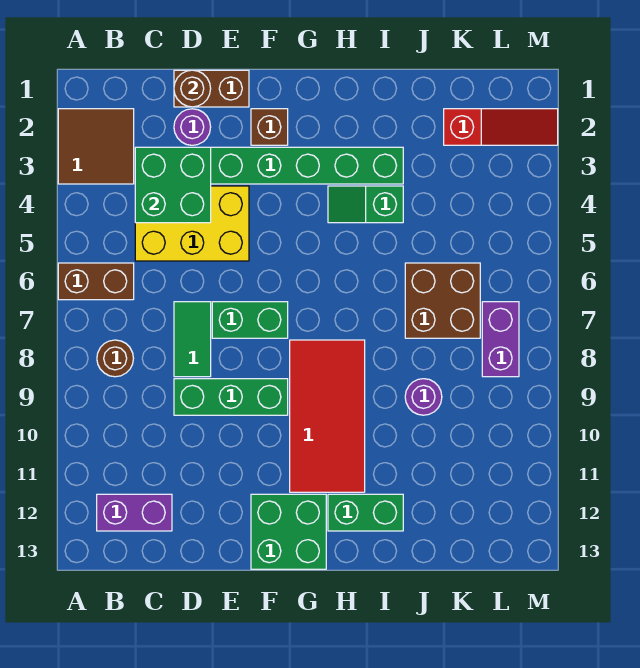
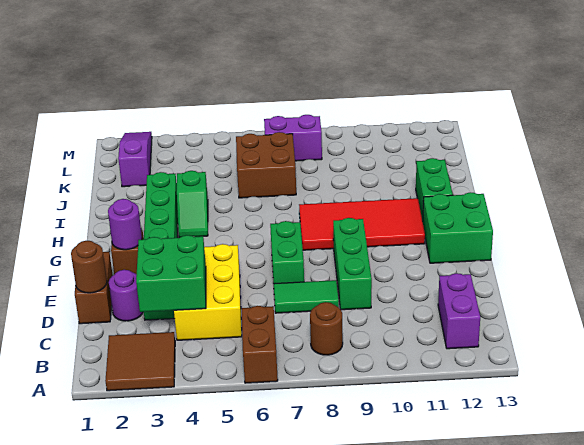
purple 1x1 round brick [405,379,442,415] -> purple 1x1 round brick moved to [108,199,142,250]
red 1x3 slope [444,109,558,145] -> purple 1x3 slope [118,132,152,187]

